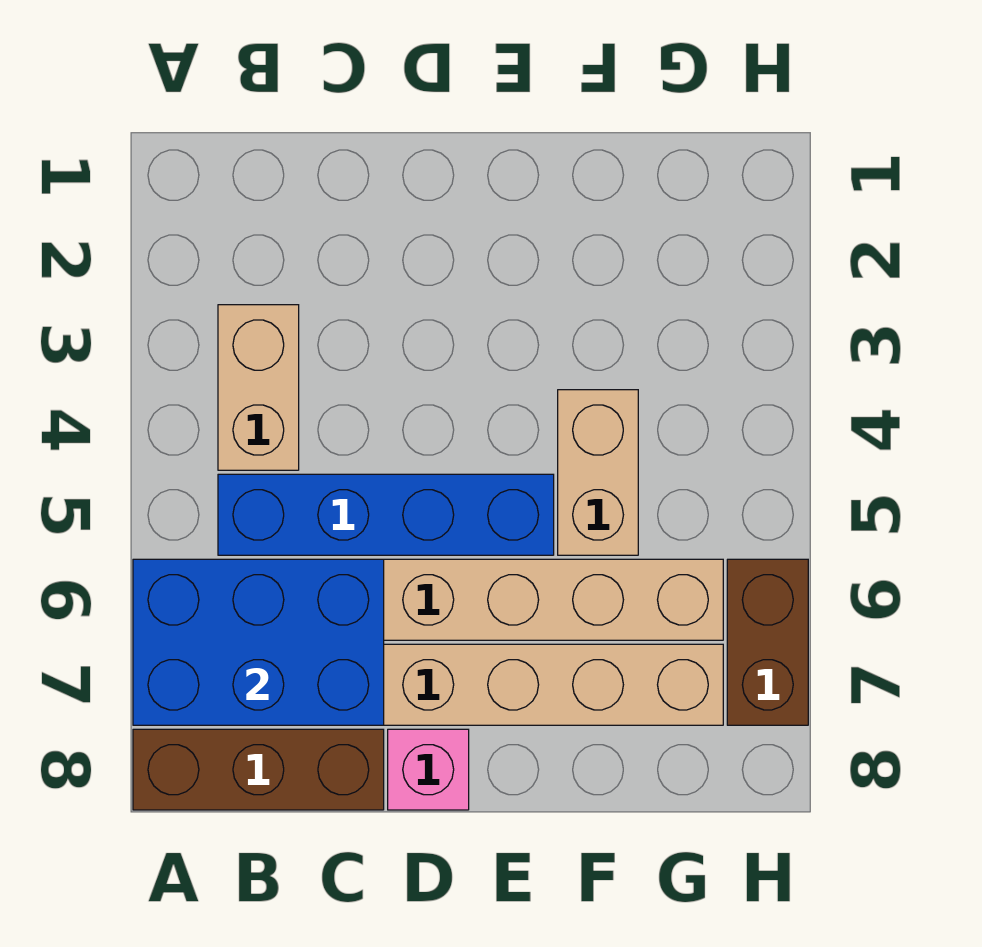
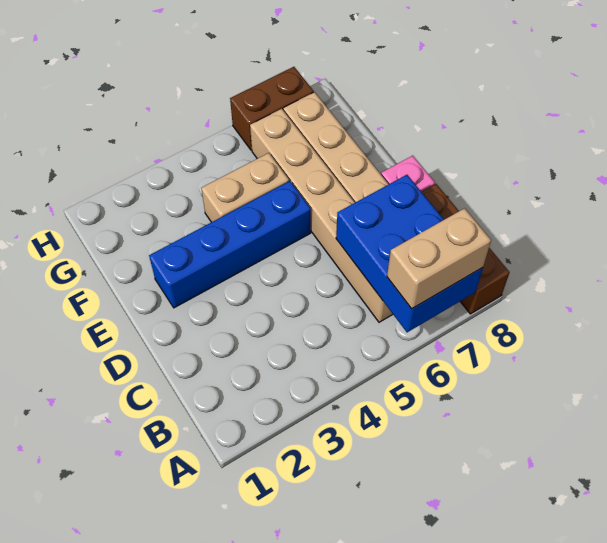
tan 1x2 brick [218,305,299,470] -> tan 1x2 brick moved to [387,208,491,309]
blue 1x4 brick [218,474,554,555] -> blue 1x4 brick turned to [149,181,311,308]

